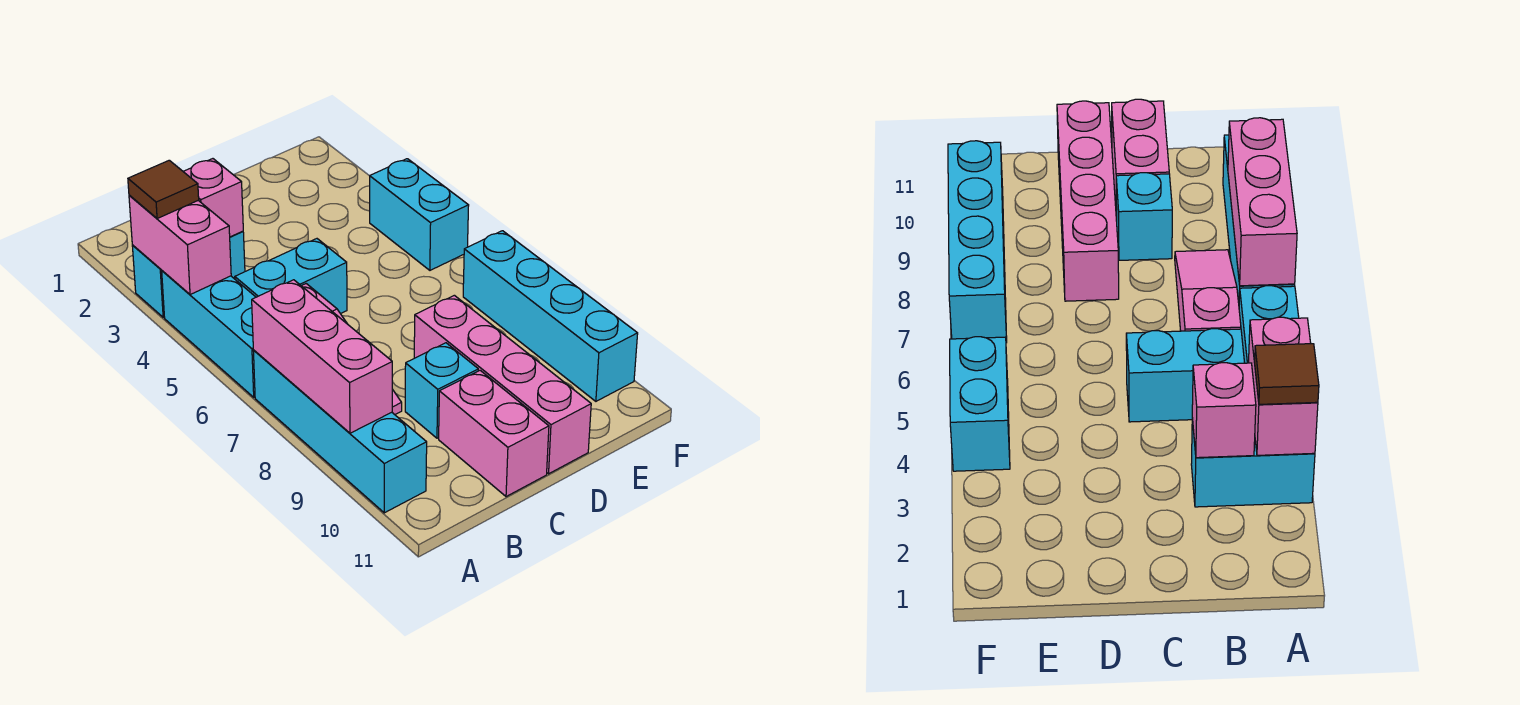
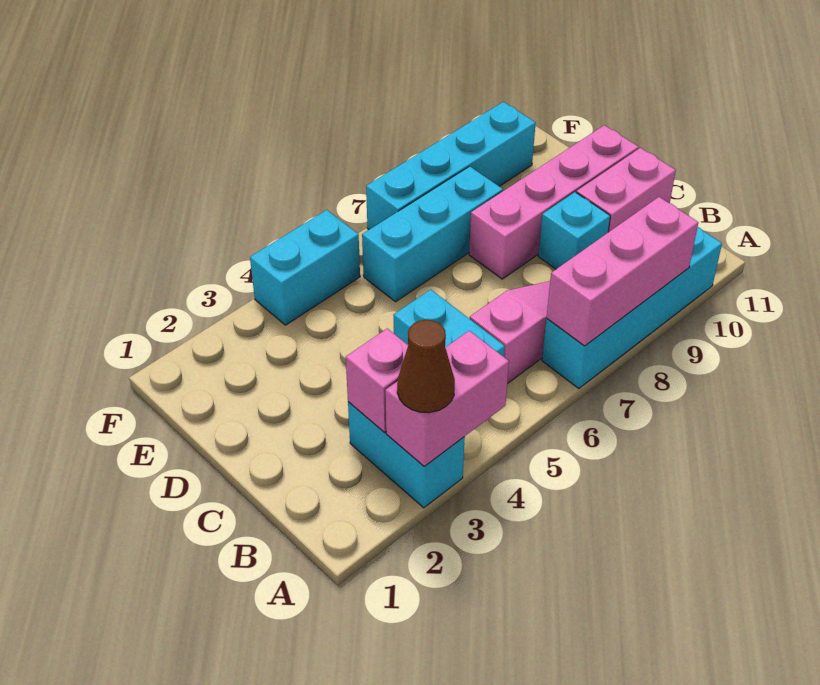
brown 1x1 tile [128,160,199,219] -> brown 1x1 cone [397,320,455,413]
cyan 1x3 brick [162,271,256,397] -> cyan 1x3 brick moved to [362,166,503,302]

